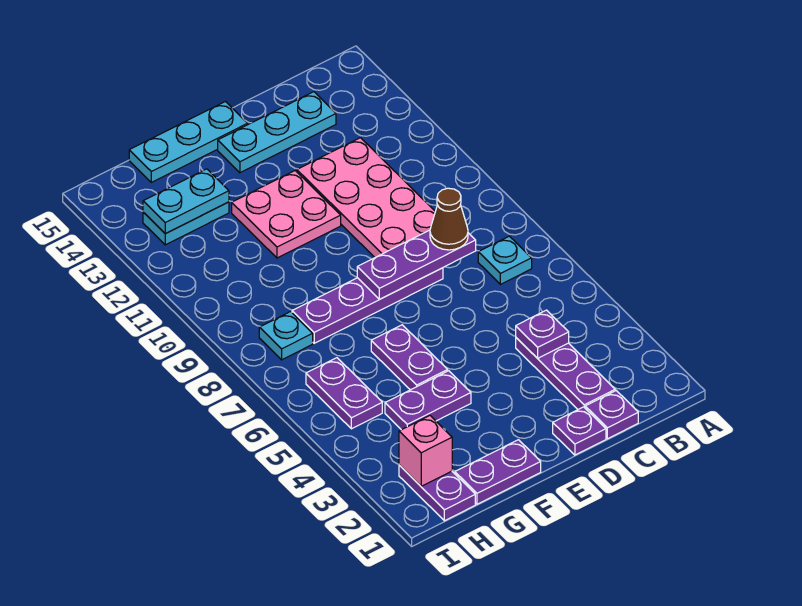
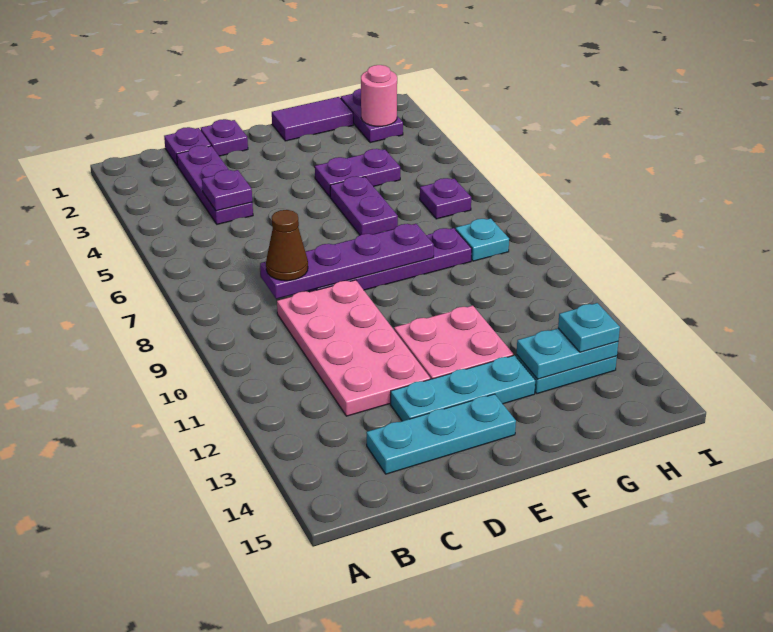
cyan 1x1 plate [478,236,532,284] -> cyan 1x1 plate moved to [558,303,620,352]
purple 1x3 plate [357,230,476,299] -> purple 1x4 plate [260,224,434,299]
cyan 1x3 plate [129,102,248,182] -> cyan 1x3 plate moved to [391,355,535,421]
purple 1x2 plate [455,440,541,504] -> purple 1x2 tile [272,97,353,141]
pink 1x1 brick [399,416,452,486] -> pink 1x1 round brick [361,65,397,126]
purple 1x2 plate [306,358,382,429] -> purple 1x1 plate [420,178,471,219]

